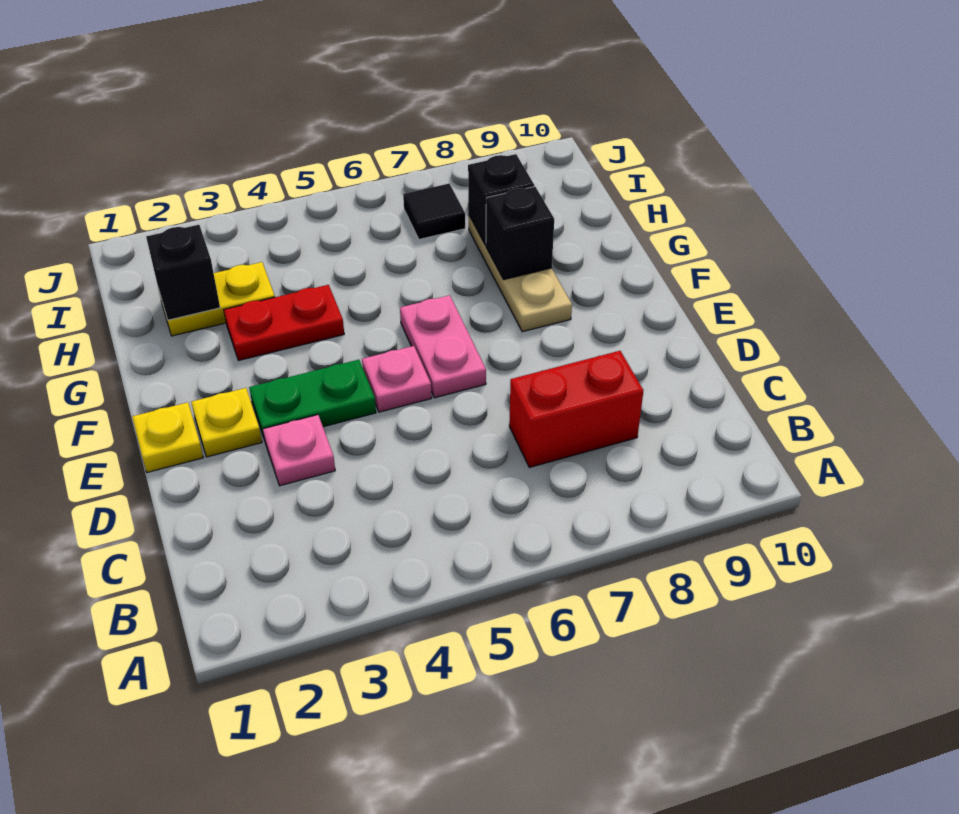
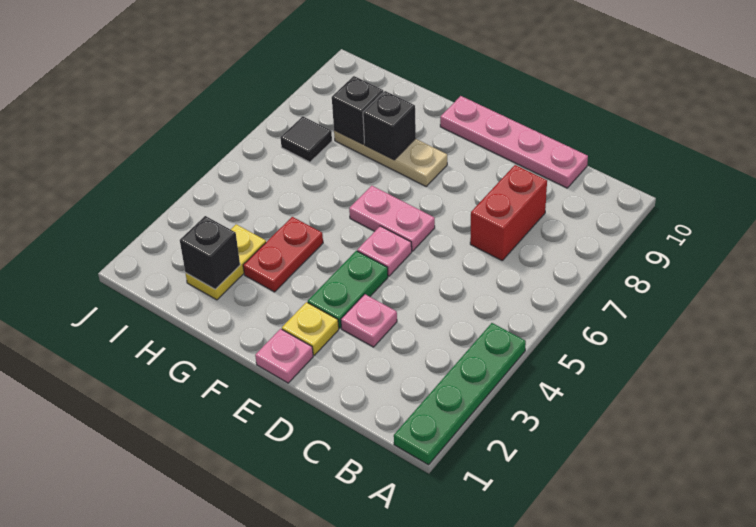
none -> green 1x4 plate [394,323,526,465]
none -> pink 1x4 plate [440,96,588,188]
yellow 1x1 plate [132,402,203,472] -> pink 1x1 plate [255,329,313,383]

